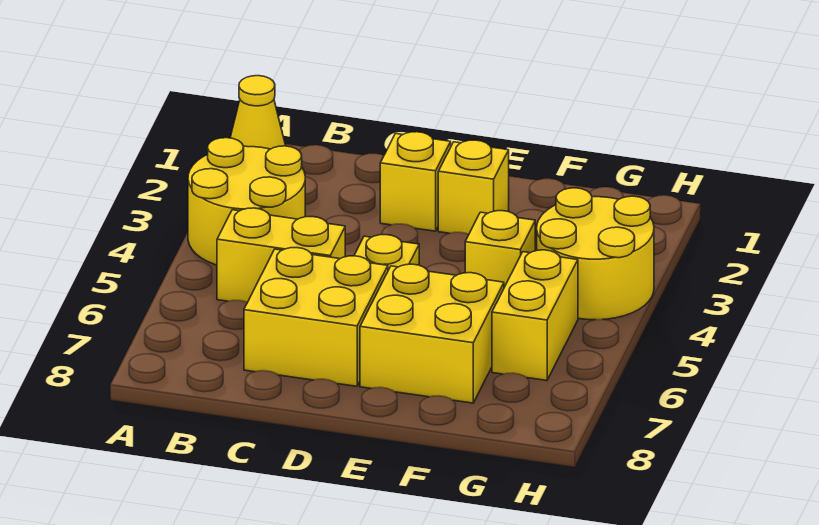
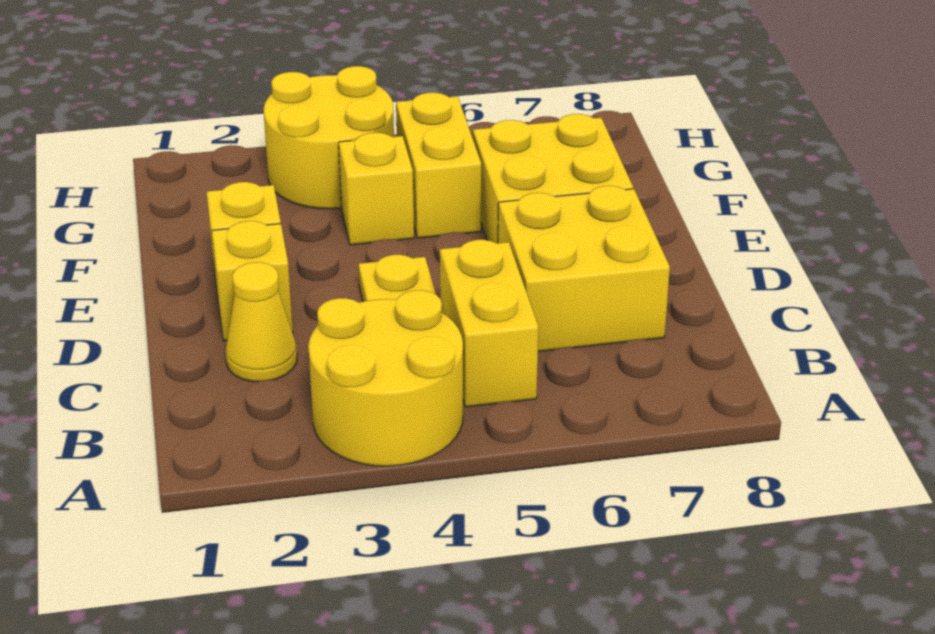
yellow 1x1 cone [230,76,286,149] -> yellow 1x1 cone moved to [225,262,297,382]
yellow 1x2 brick [492,250,578,381] -> yellow 1x2 brick turned to [396,93,481,238]

